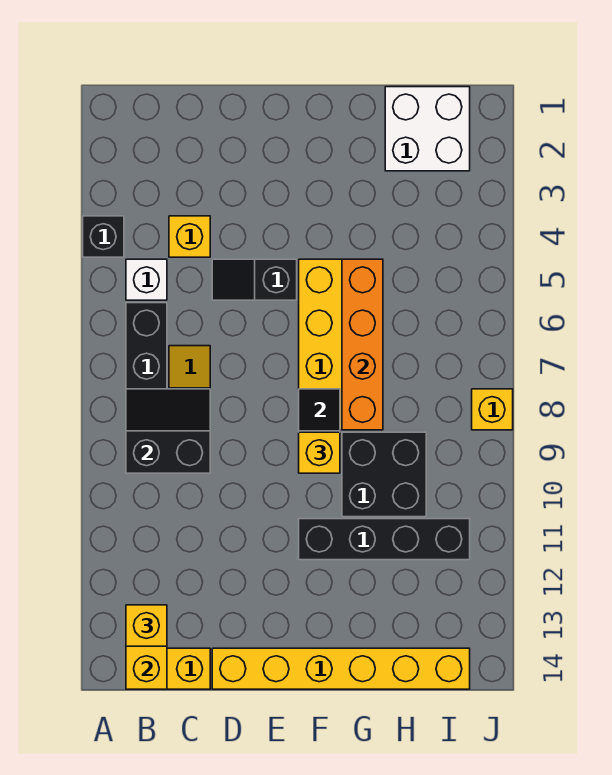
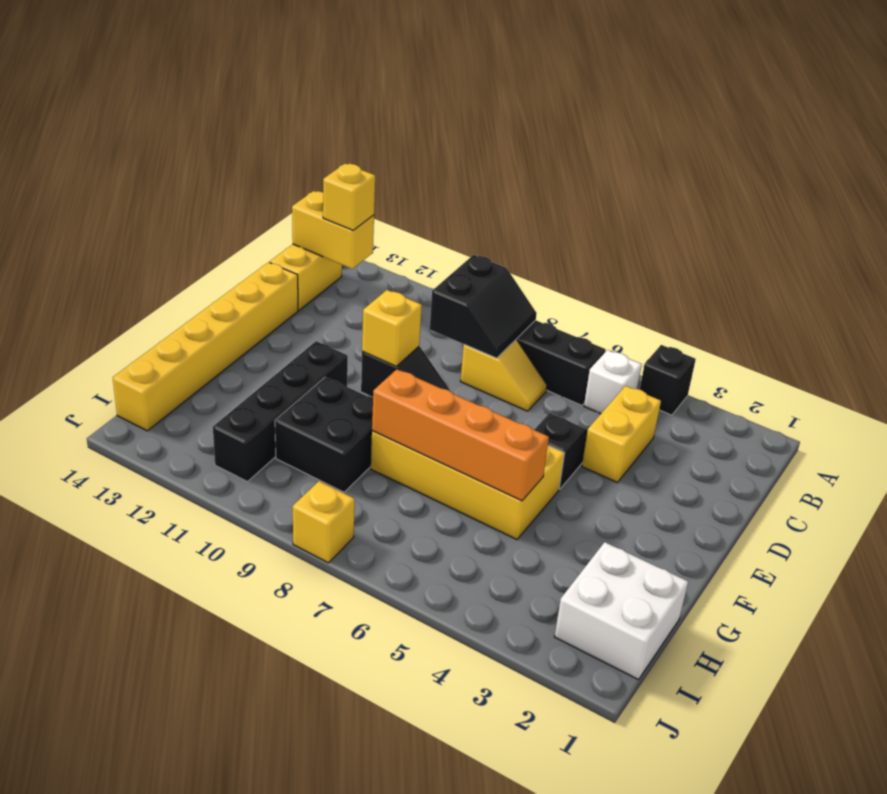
yellow 1x1 brick [169,216,210,257] -> yellow 1x2 brick [582,386,661,483]

